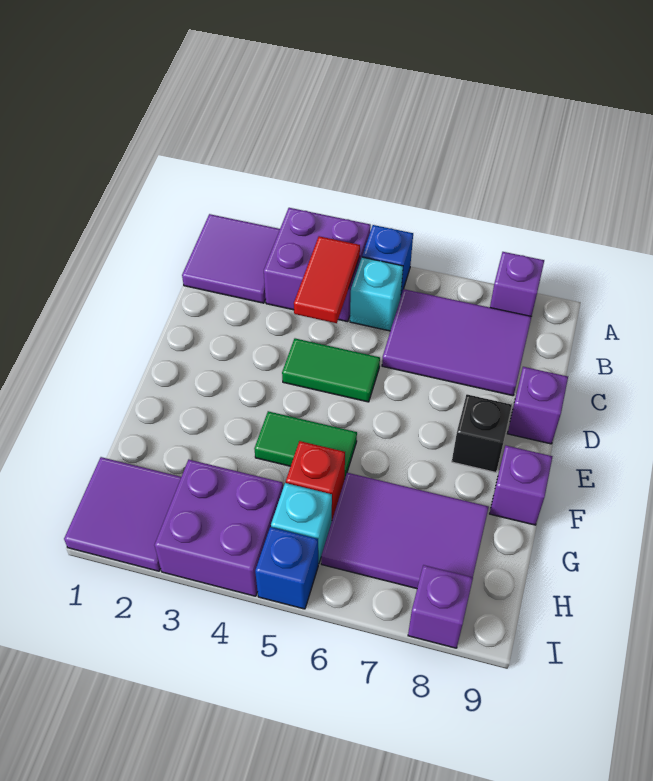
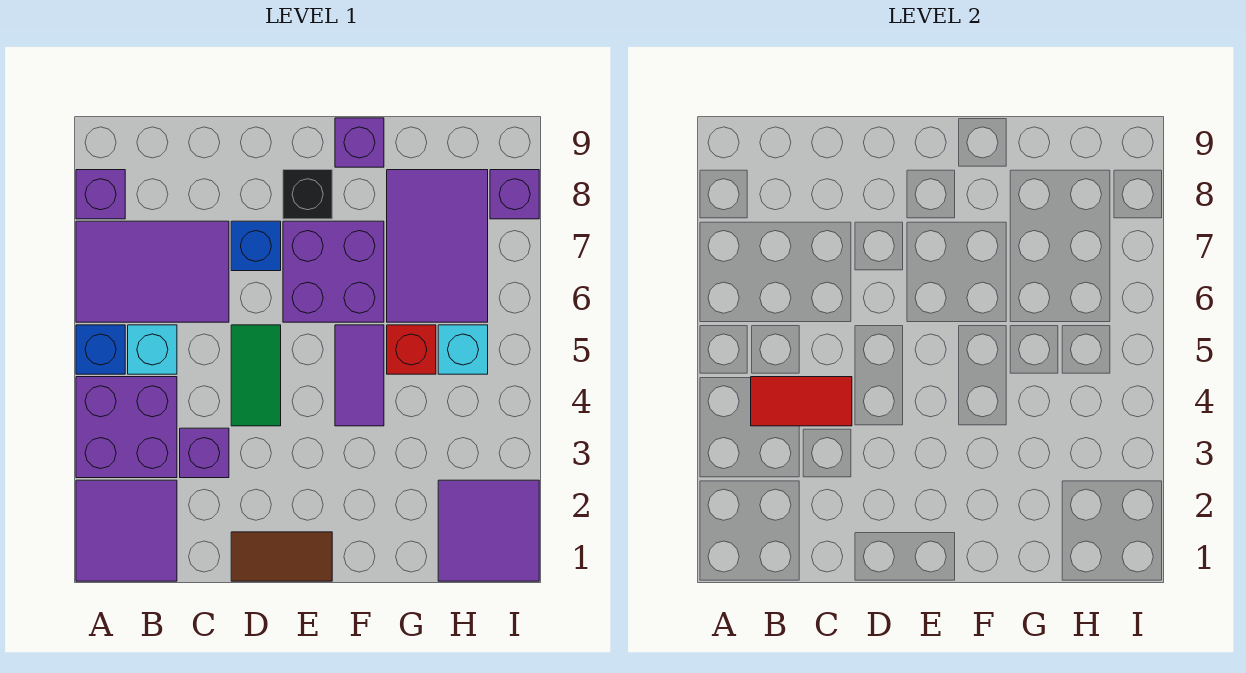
purple 2x3 tile [382,289,532,396] -> purple 2x3 tile turned to [76,221,229,322]
none -> brown 1x2 tile [231,532,332,581]
purple 1x1 brick [507,367,568,444] -> purple 1x1 brick moved to [180,428,229,478]
green 1x2 tile [254,411,357,479] -> purple 1x2 tile [335,325,384,426]
purple 2x2 brick [154,460,283,596] -> purple 2x2 brick moved to [283,221,384,322]
blue 1x1 brick [255,527,318,609] -> blue 1x1 brick moved to [231,221,281,271]

